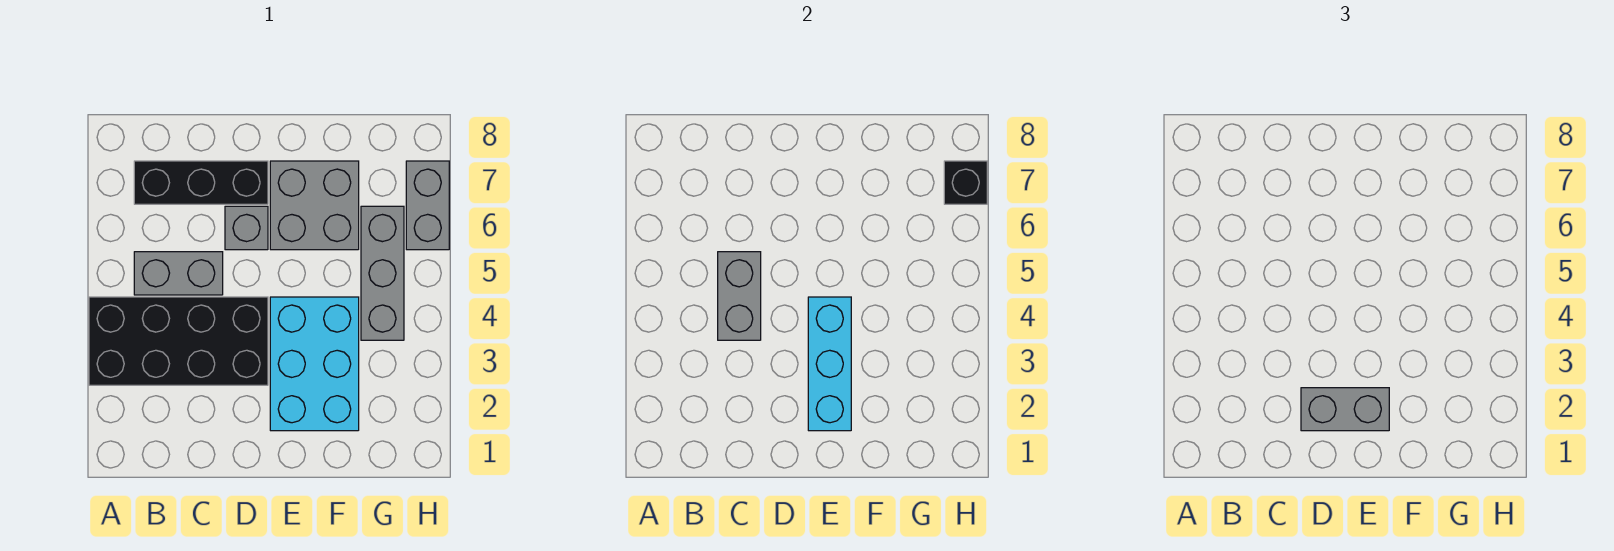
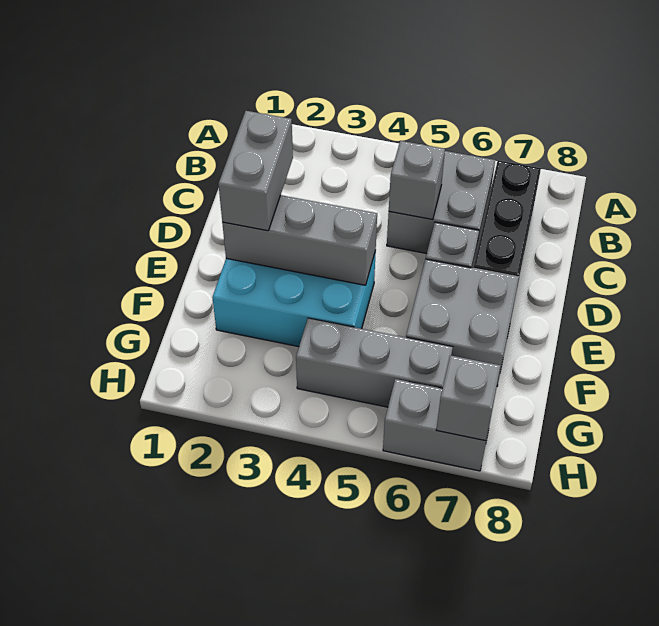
black 2x4 brick [89,297,268,385] -> none
grey 1x2 brick [134,252,223,295] -> grey 2x2 brick [387,151,495,254]
grey 1x2 brick [718,252,761,340] -> grey 1x1 brick [389,141,445,220]
cyan 1x3 brick [808,297,851,431] -> grey 1x3 brick [222,195,377,285]
black 1x1 brick [944,161,987,204] -> grey 1x1 brick [436,355,500,441]

